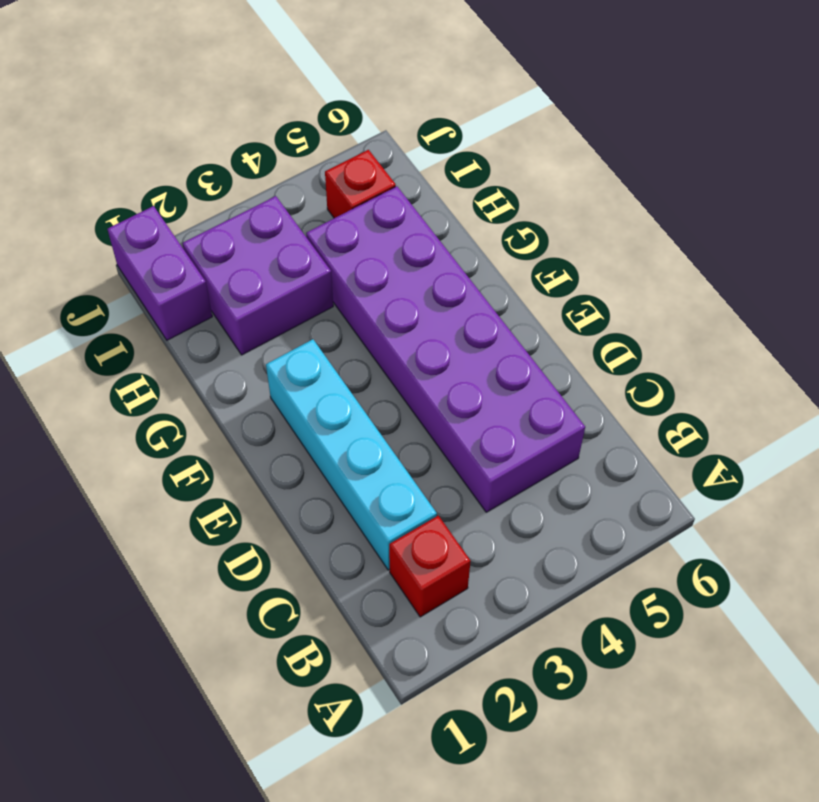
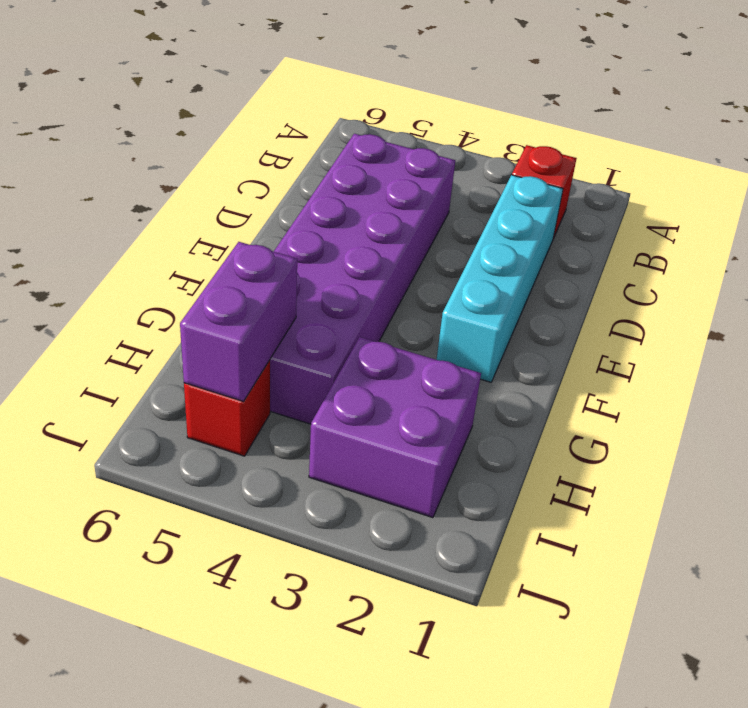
purple 1x2 brick [108,206,212,340] -> purple 1x2 brick moved to [180,242,297,401]

